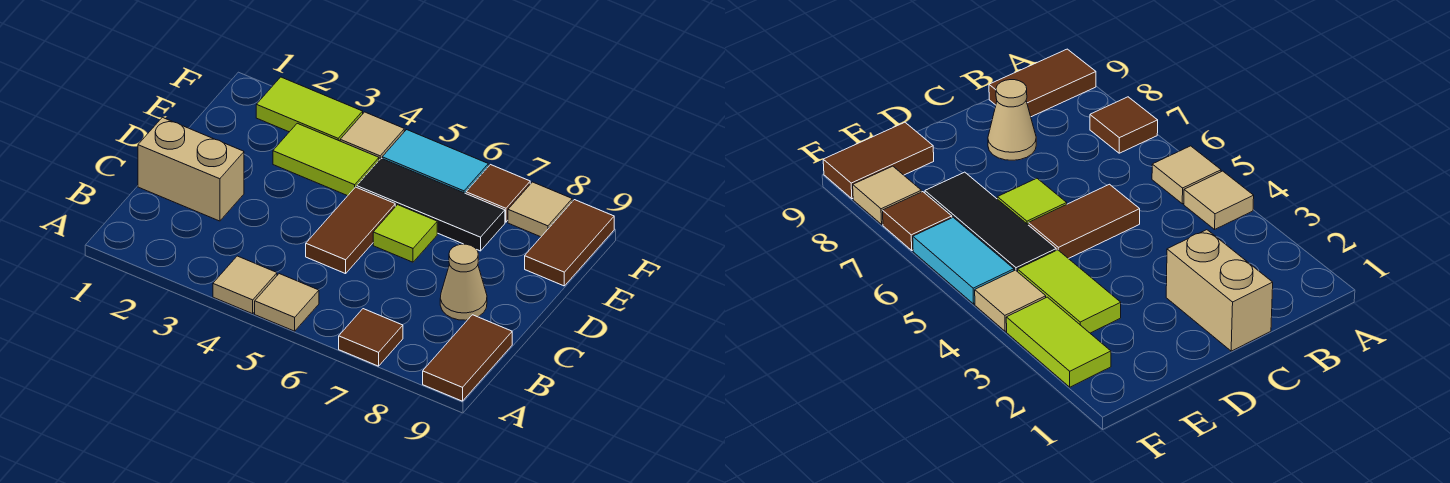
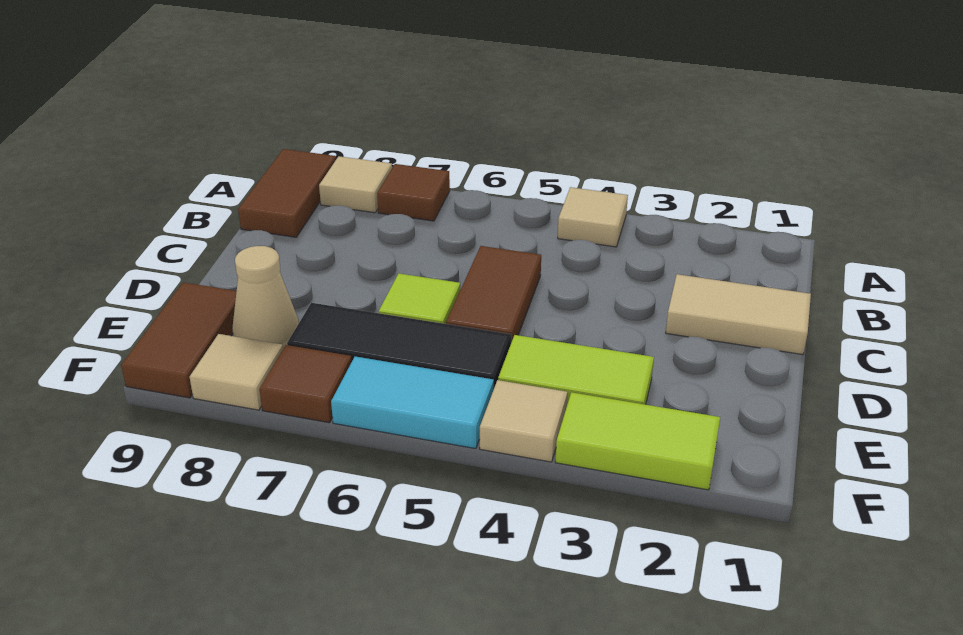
tan 1x1 tile [255,274,319,331] -> tan 1x1 tile moved to [319,156,392,213]
tan 1x2 brick [138,117,244,221] -> tan 1x2 tile [666,274,811,355]
tan 1x1 cone [440,244,487,320] -> tan 1x1 cone moved to [232,246,299,349]

